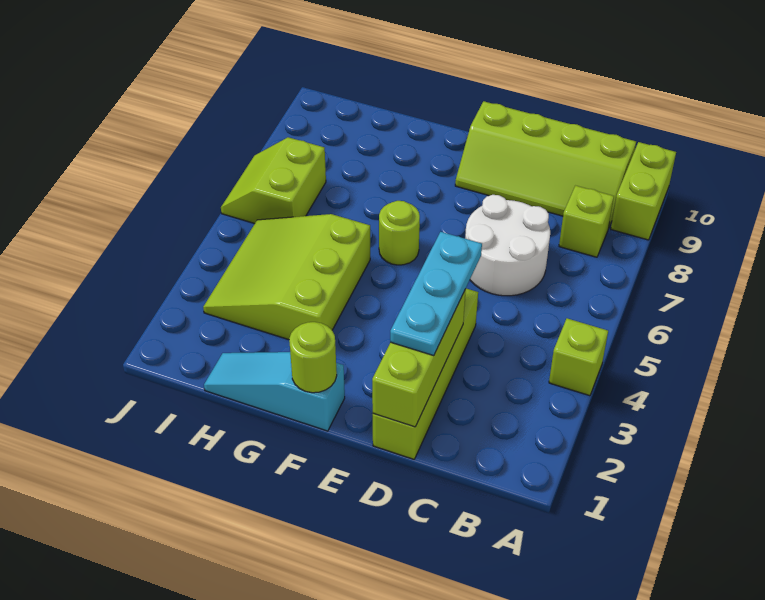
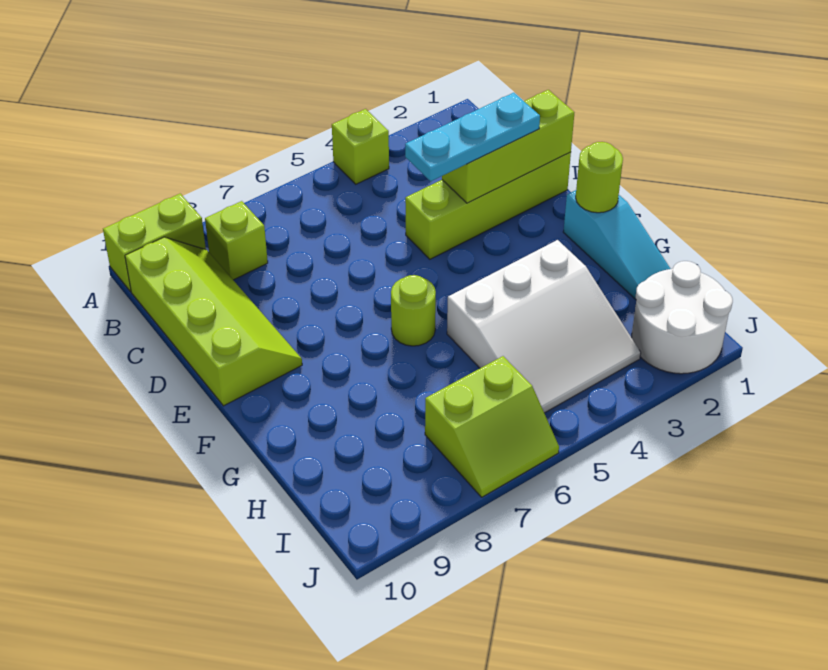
white 2x2 round brick [465,195,550,296] -> white 2x2 round brick moved to [632,261,733,374]
lime 3x3 slope [203,214,370,340] -> white 3x3 slope [447,240,641,413]

